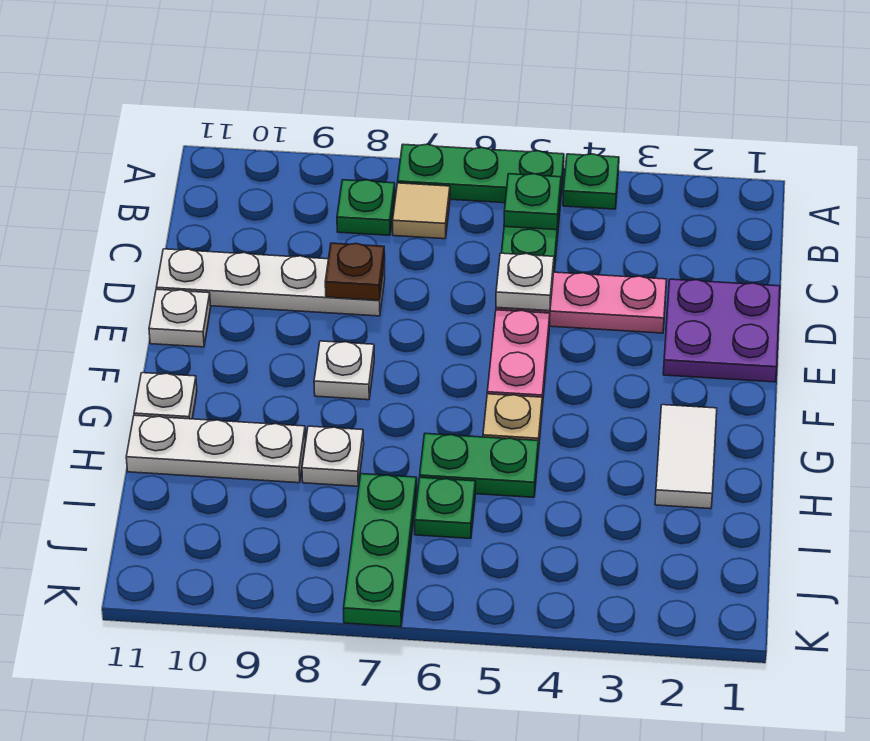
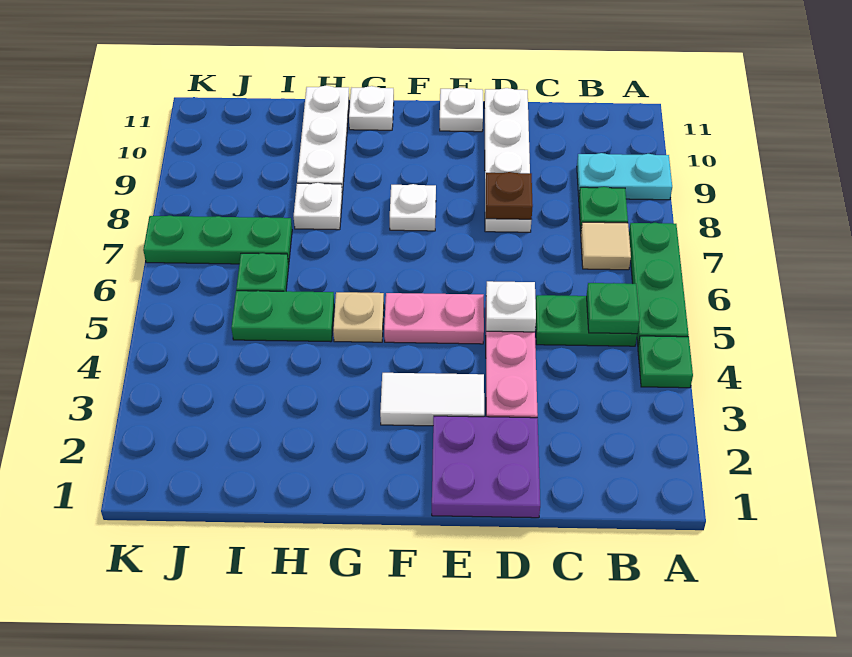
none -> cyan 1x2 plate [577,153,672,200]
white 1x2 tile [655,405,717,509] -> white 1x2 tile moved to [380,373,484,426]
green 1x2 plate [420,433,538,497] -> green 1x2 plate turned to [231,291,334,342]

